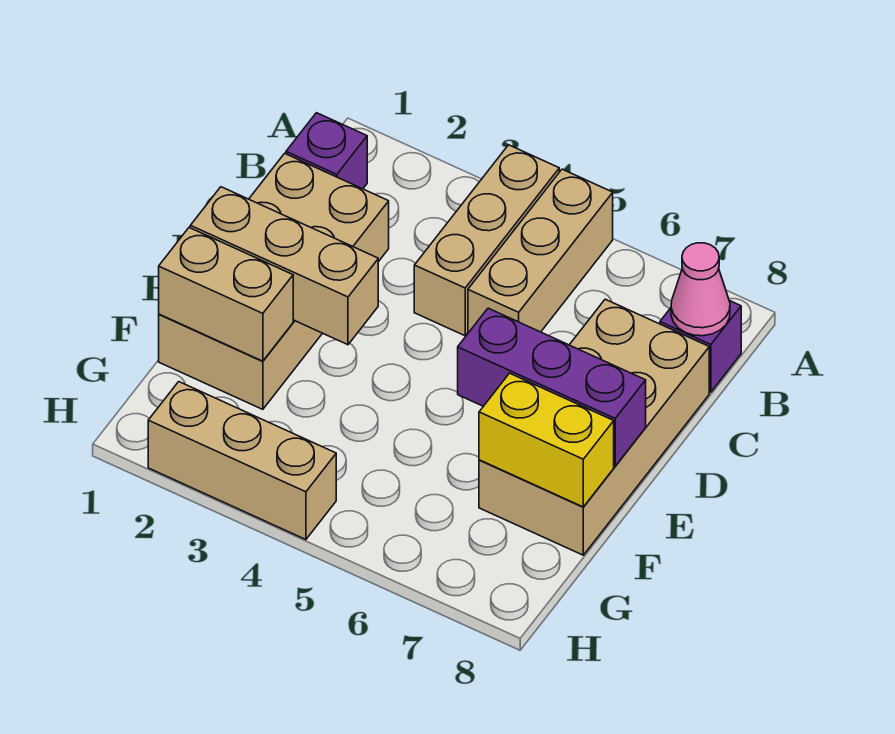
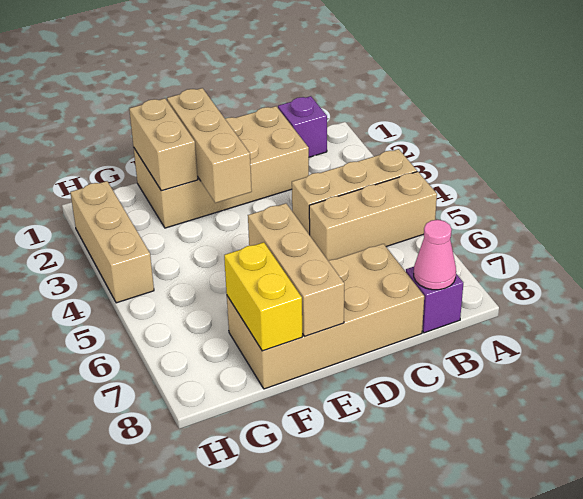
purple 1x3 brick [458,308,646,466] -> tan 1x3 brick [248,203,344,336]

